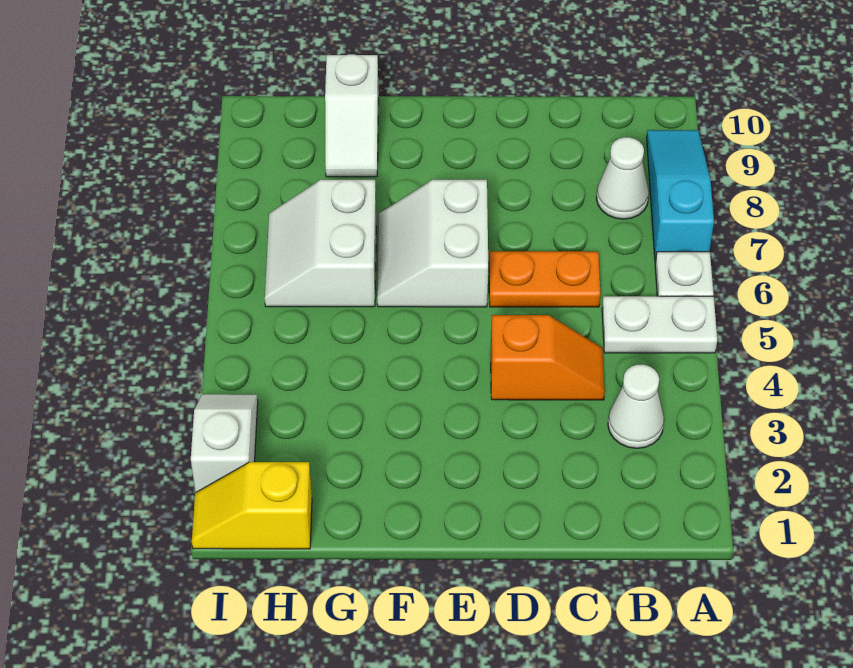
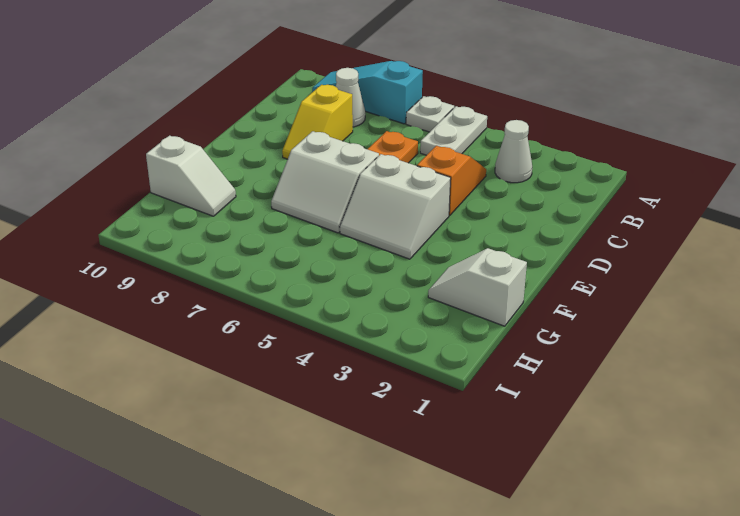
white 2x2 slope [265,180,376,307] -> white 2x2 slope moved to [340,154,451,259]
yellow 1x2 slope [192,462,312,549] -> yellow 1x2 slope moved to [282,85,353,159]
white 1x2 slope [191,394,258,493] -> white 1x2 slope moved to [428,248,527,326]

